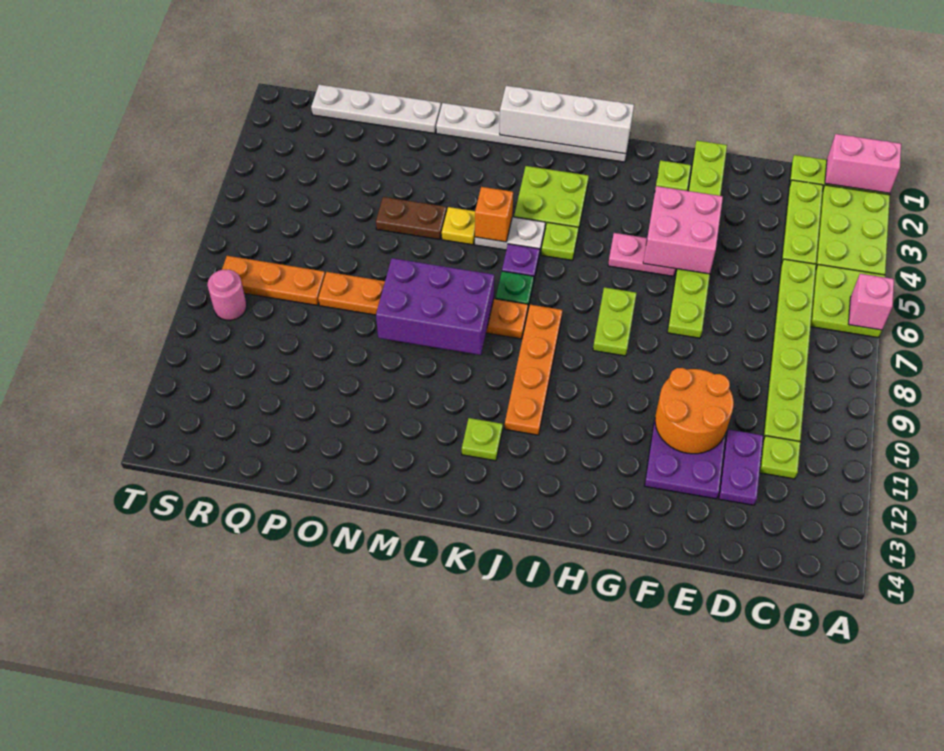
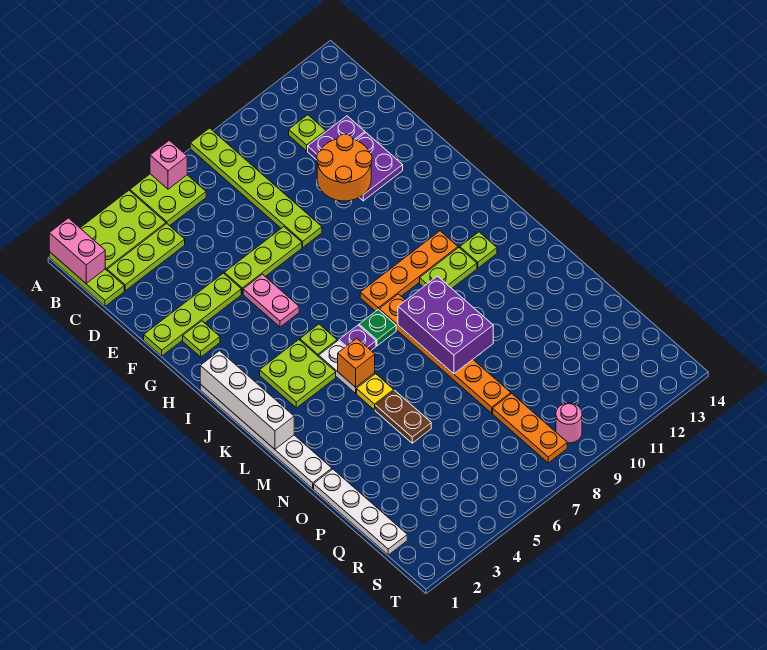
lime 1x6 plate [763,259,816,441] -> lime 1x6 plate turned to [190,128,322,247]
pink 2x2 brick [643,186,723,274] -> none
lime 1x2 plate [593,287,637,356] -> lime 1x2 plate moved to [420,248,477,288]

